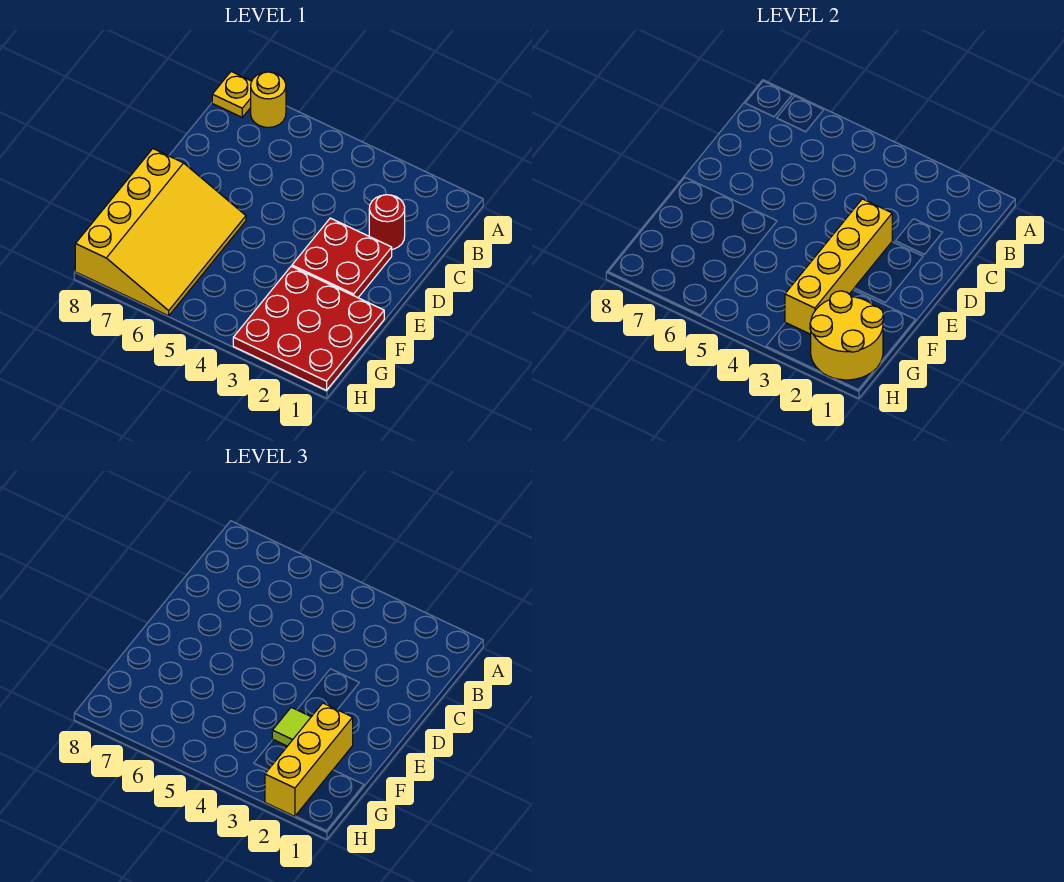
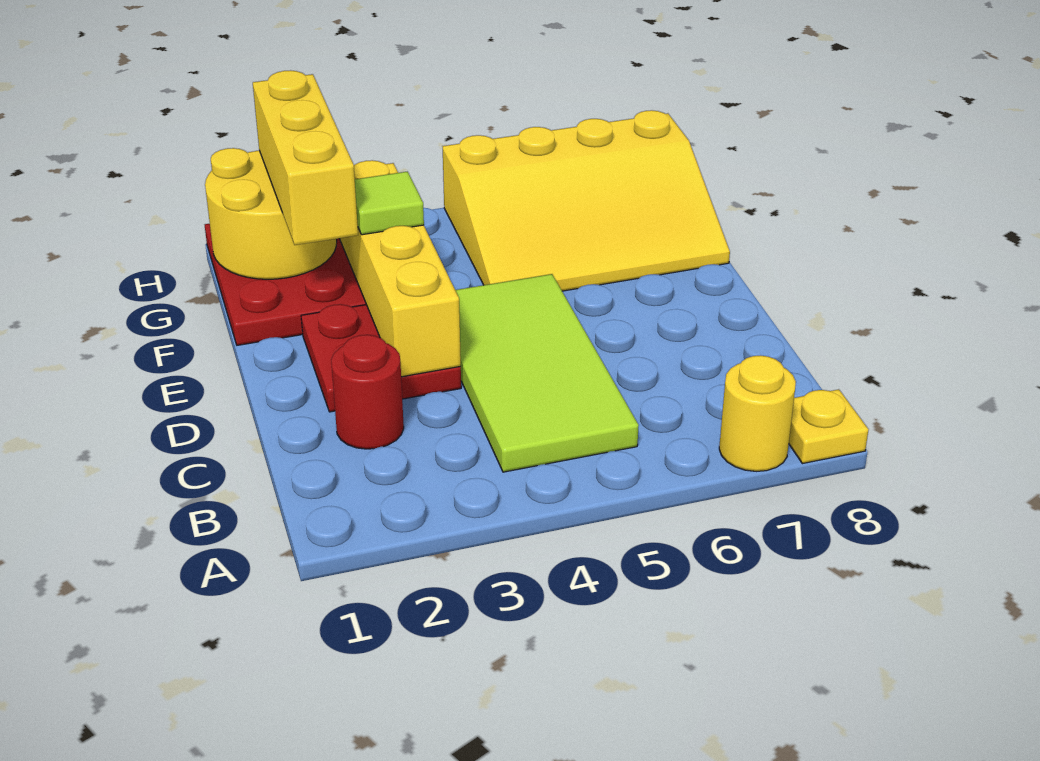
none -> lime 2x4 tile [455,274,639,472]
yellow 3x4 slope [75,149,246,316] -> yellow 3x4 slope turned to [443,110,730,291]

